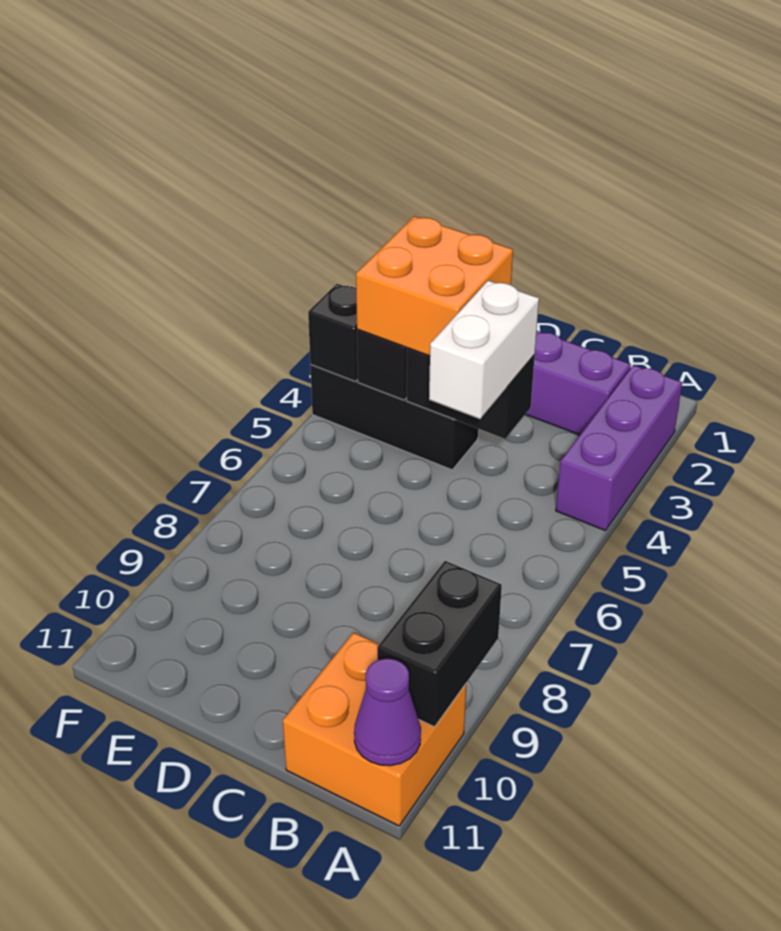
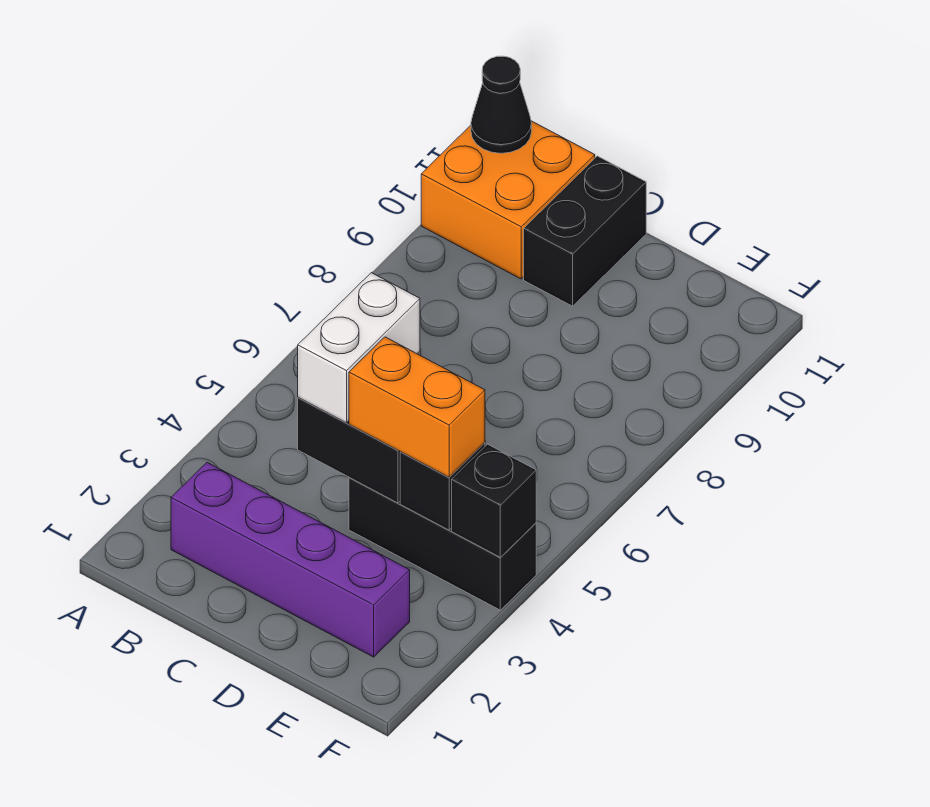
purple 1x3 brick [556,365,682,531] -> none
black 1x2 brick [377,561,502,727] -> black 1x2 brick moved to [524,156,646,306]
purple 1x1 cone [354,658,421,766] -> black 1x1 cone [471,56,532,153]
orange 2x2 brick [356,216,513,356] -> orange 1x2 brick [349,337,485,477]

